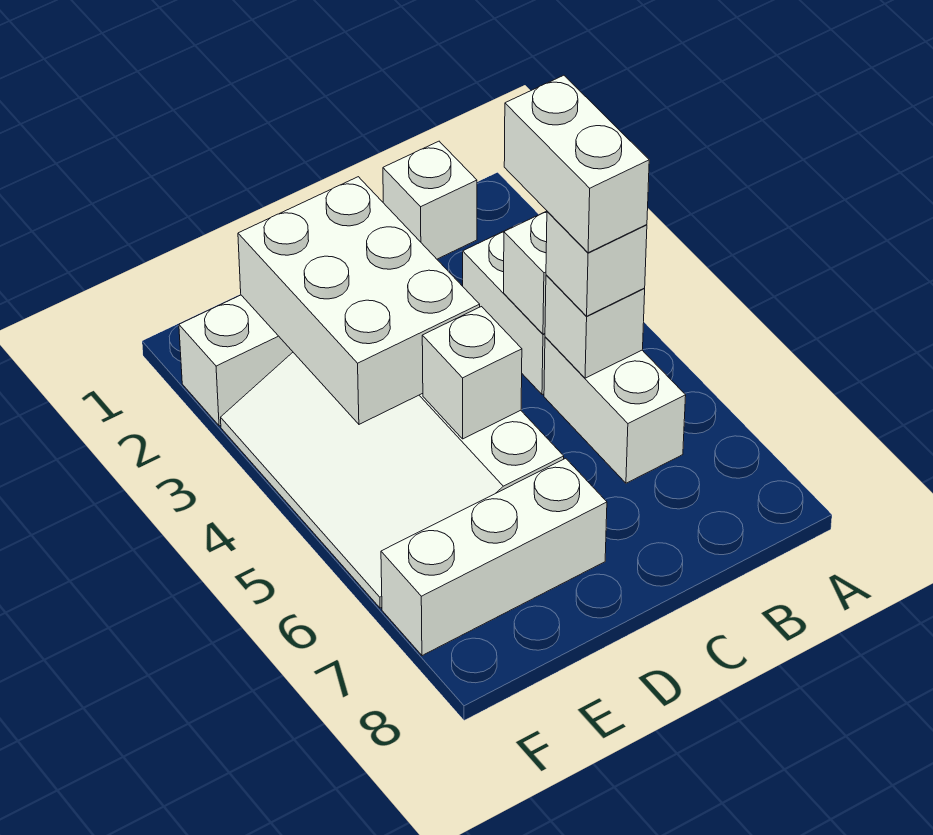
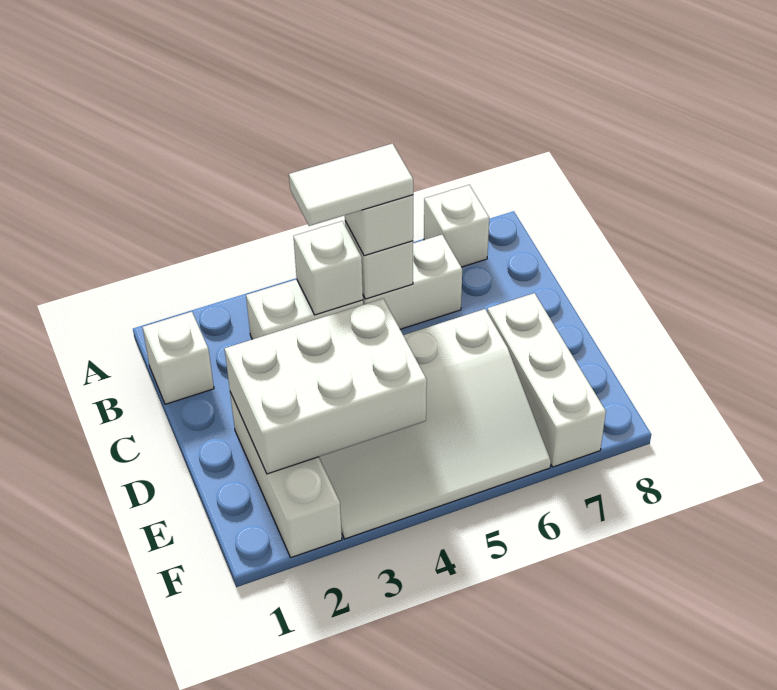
white 1x2 brick [504,75,649,253] -> white 1x2 tile [289,143,413,226]
white 1x1 brick [422,307,522,439] -> white 1x1 brick moved to [424,185,489,267]

